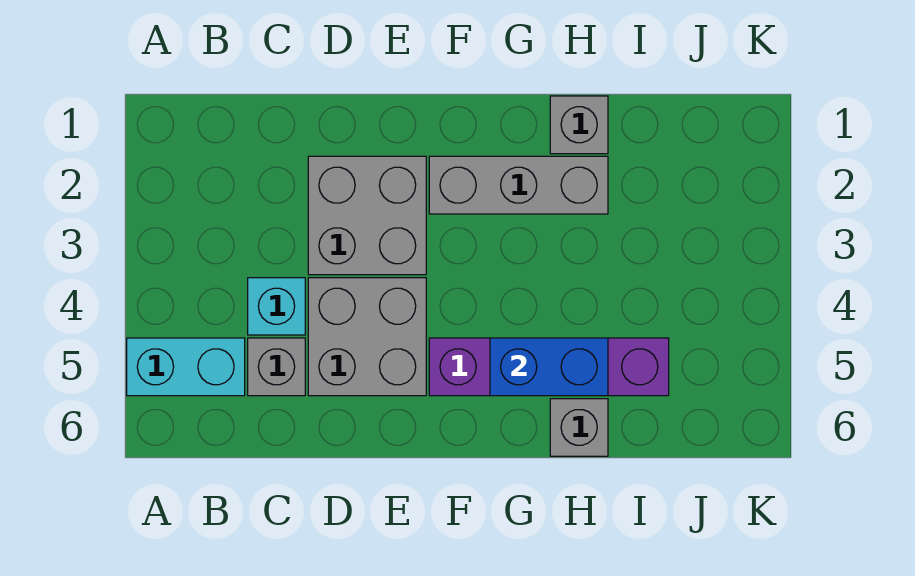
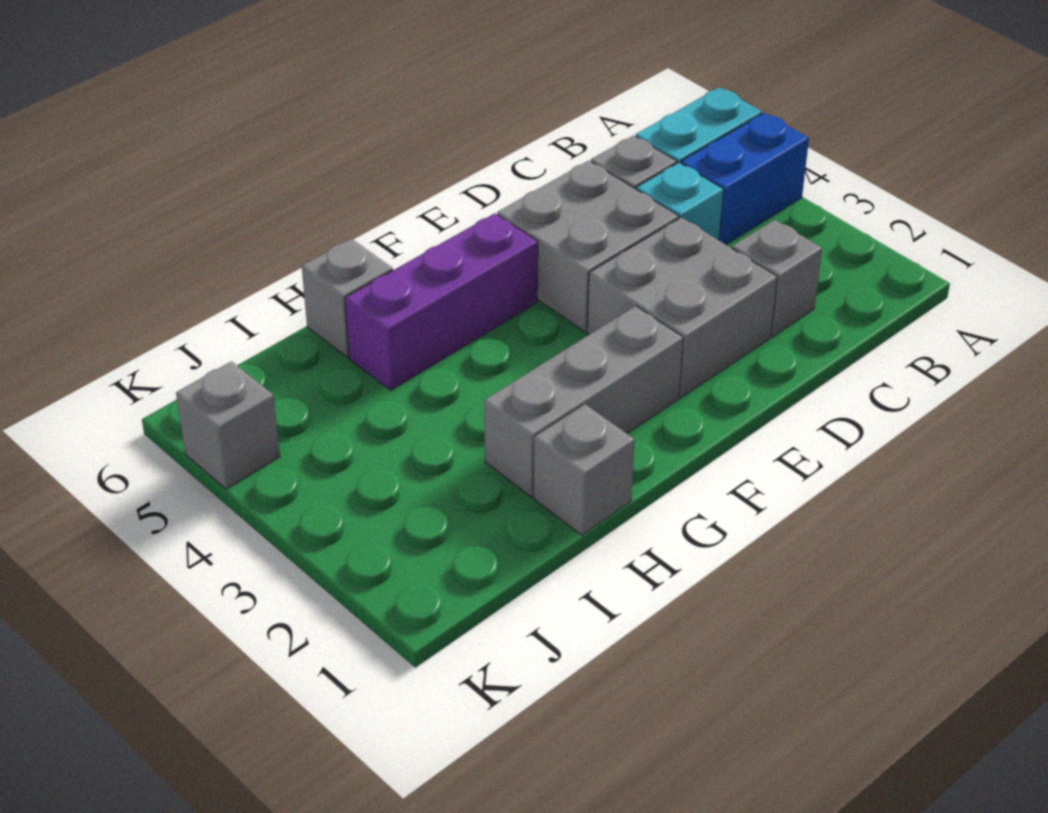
none -> grey 1x1 brick [732,220,822,337]
purple 1x4 brick [429,338,669,396] -> purple 1x3 brick [345,213,538,390]
blue 1x2 brick [490,338,608,396] -> blue 1x2 brick moved to [681,113,809,245]
none -> grey 1x1 brick [176,361,280,489]

